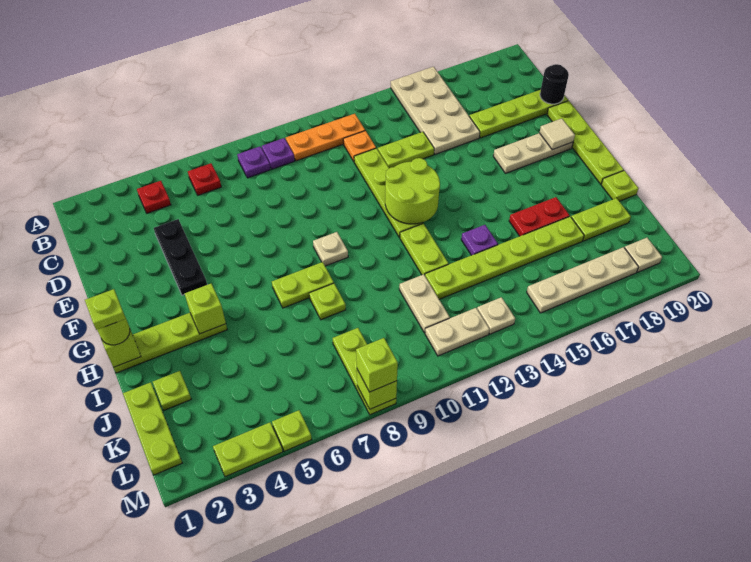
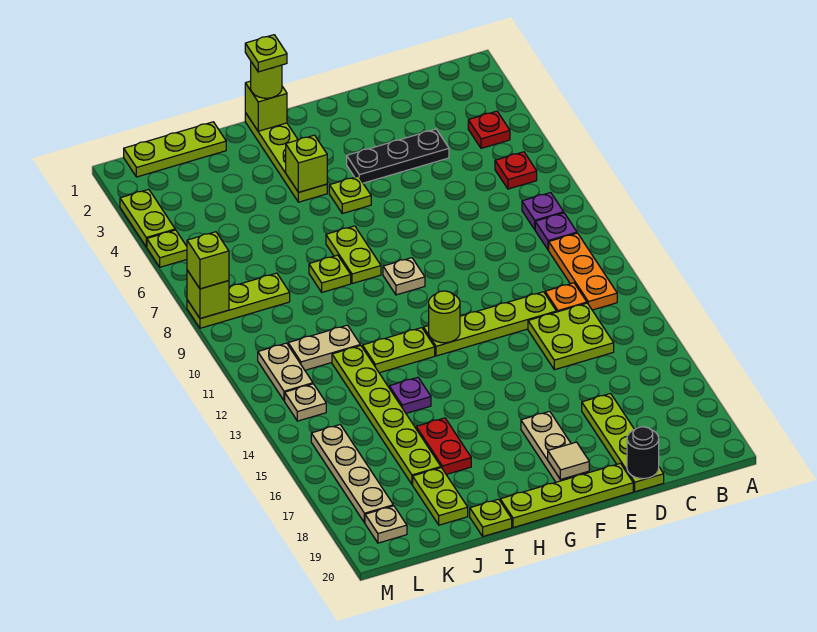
tan 2x4 plate [391,67,480,154] -> none
lime 1x2 plate [378,132,434,168] -> lime 2x2 plate [528,303,614,370]
lime 2x2 round brick [385,158,440,224] -> lime 1x1 round brick [429,291,460,343]
lime 1x1 plate [153,371,191,410] -> lime 1x1 plate moved to [329,176,371,214]

